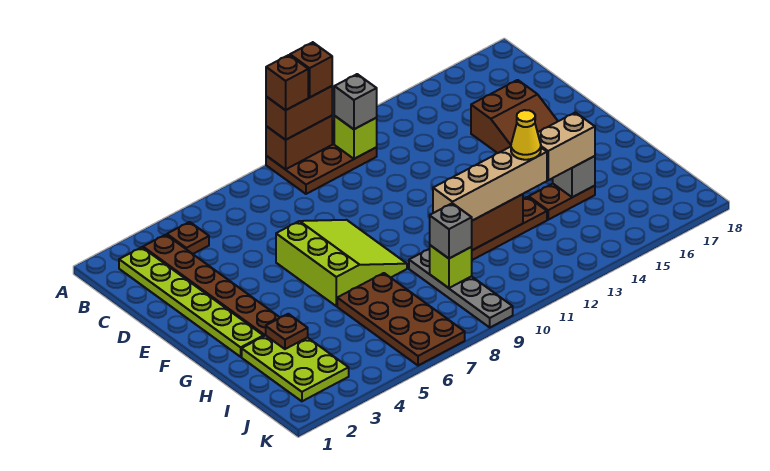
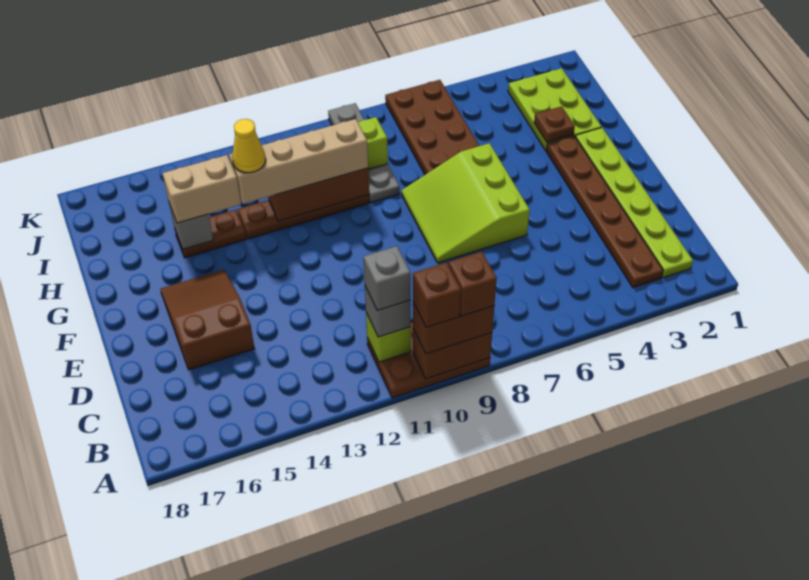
brown 1x1 plate [167,222,209,254] -> none
grey 1x1 brick [430,203,472,258] -> grey 1x1 brick moved to [363,246,411,311]

